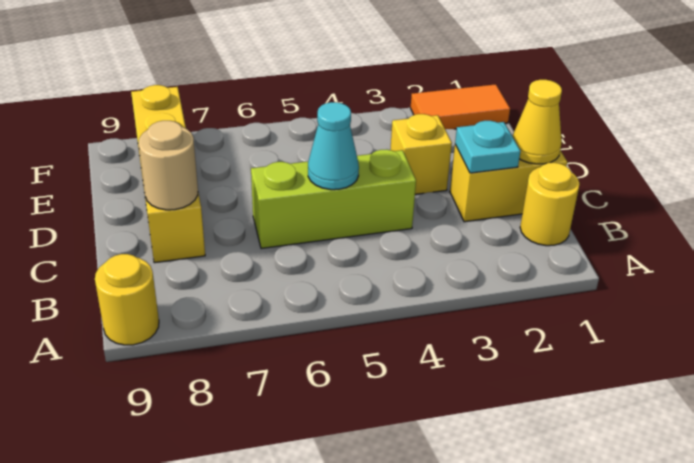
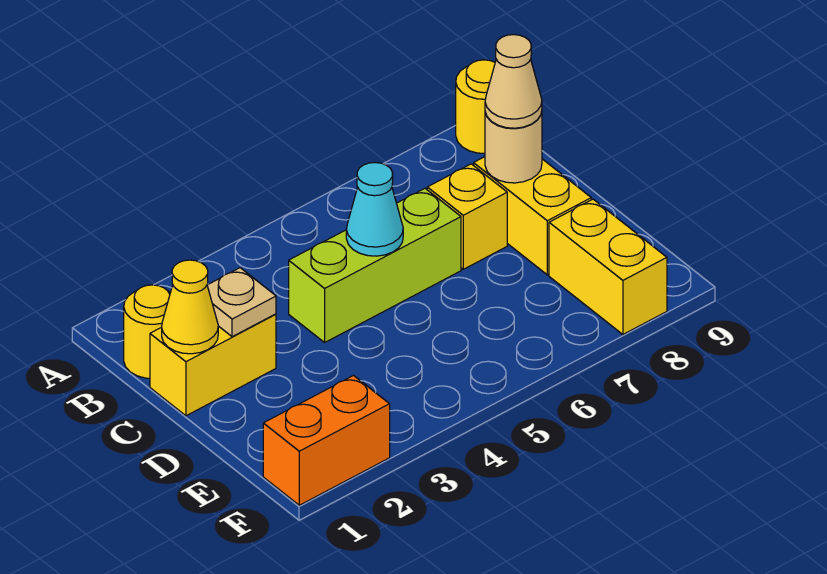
cyan 1x1 plate [455,121,520,173] -> tan 1x1 plate [207,268,276,337]
none -> tan 1x1 cone [485,35,542,128]
yellow 1x1 brick [390,114,452,194] -> yellow 1x1 brick moved to [427,164,507,269]
orange 1x2 tile [411,84,510,129] -> orange 1x2 brick [263,376,390,505]

